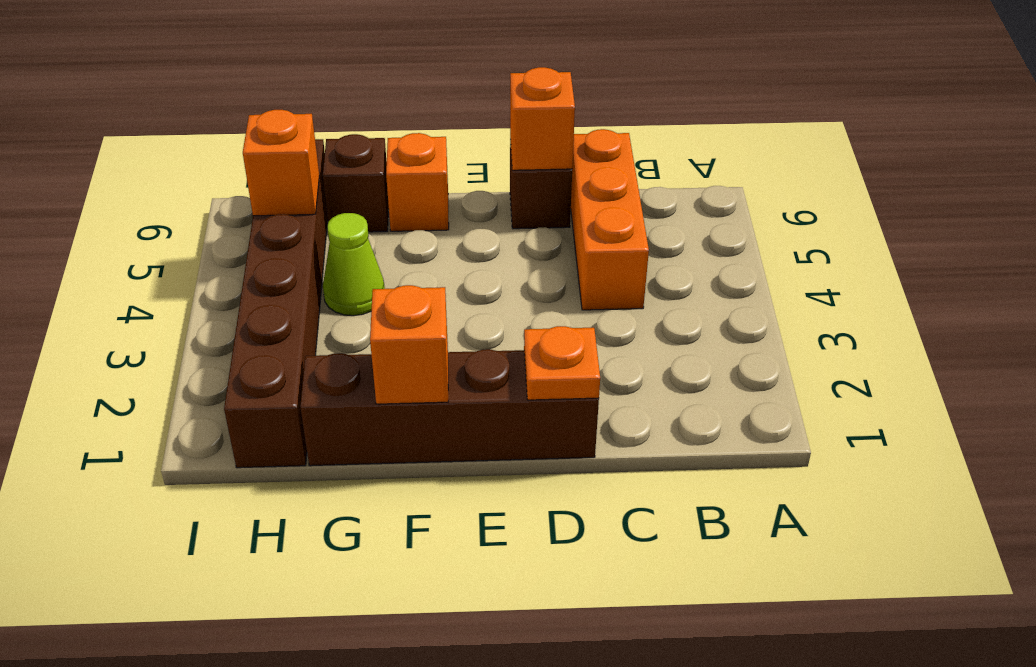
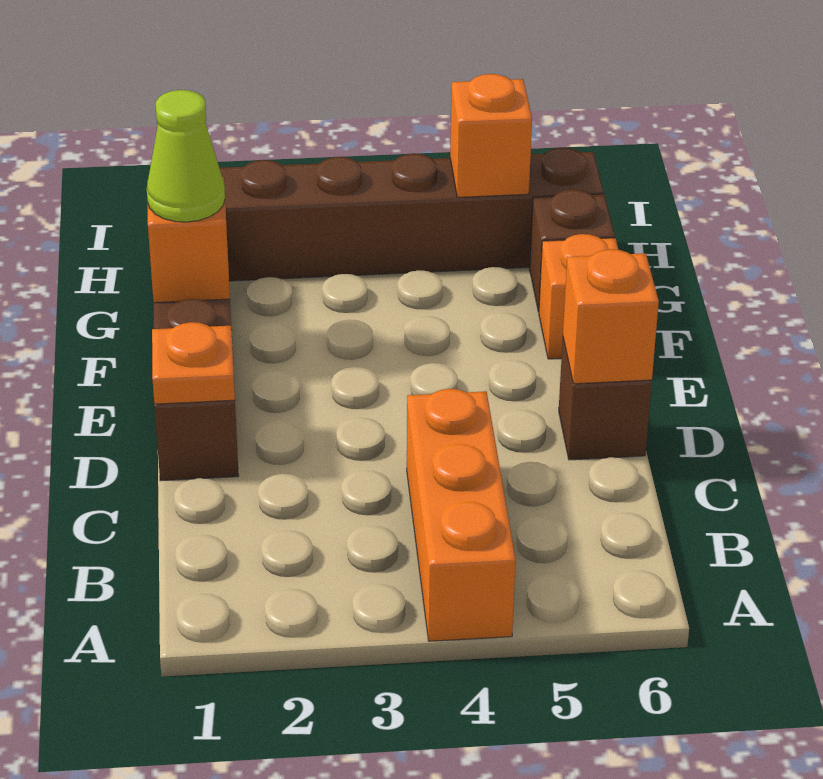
orange 1x3 brick [571,129,649,310] -> orange 1x3 brick turned to [407,389,516,641]
lime 1x1 cone [323,213,385,316] -> lime 1x1 cone moved to [147,90,225,222]

